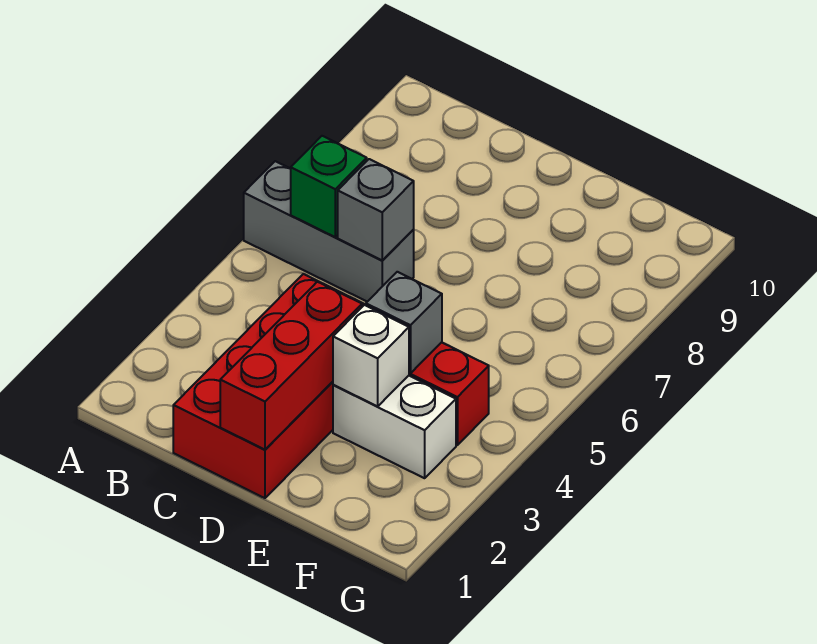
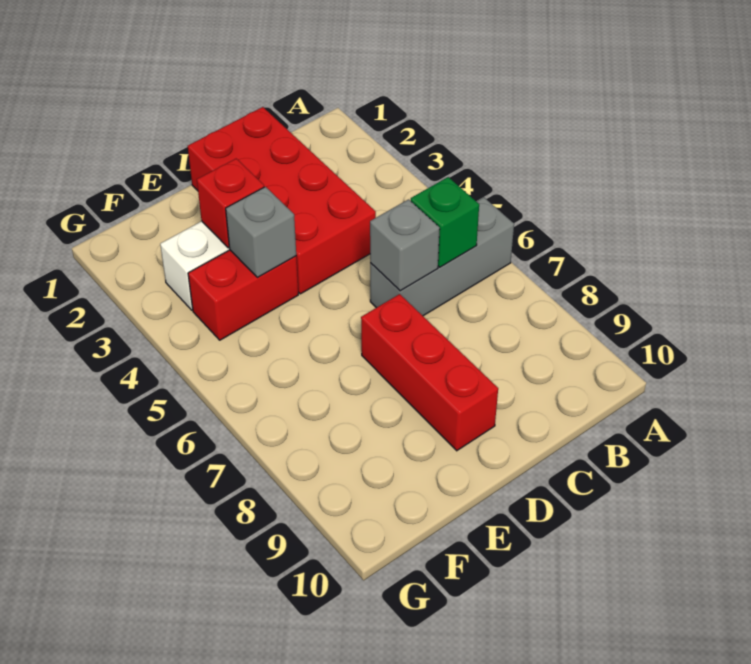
red 1x3 brick [220,282,362,450] -> red 1x3 brick moved to [361,294,498,451]
white 1x1 brick [333,305,409,406] -> red 1x1 brick [197,159,264,248]

